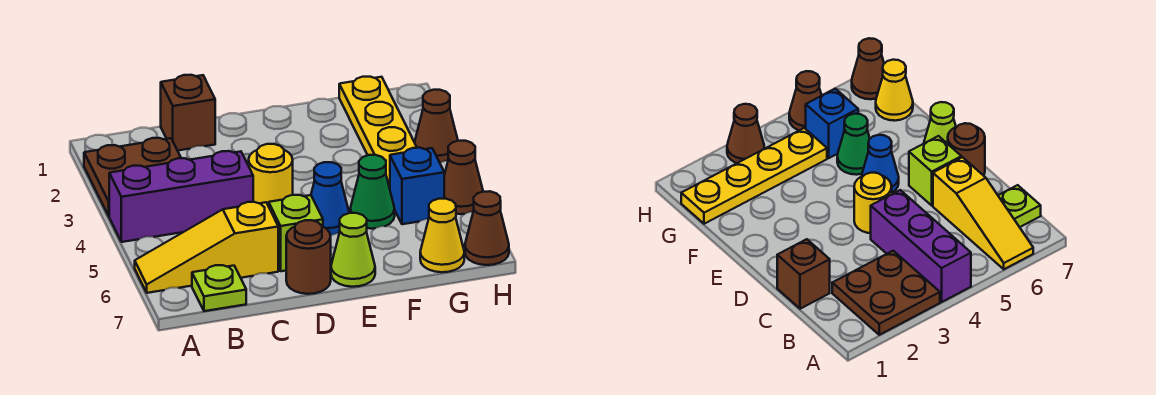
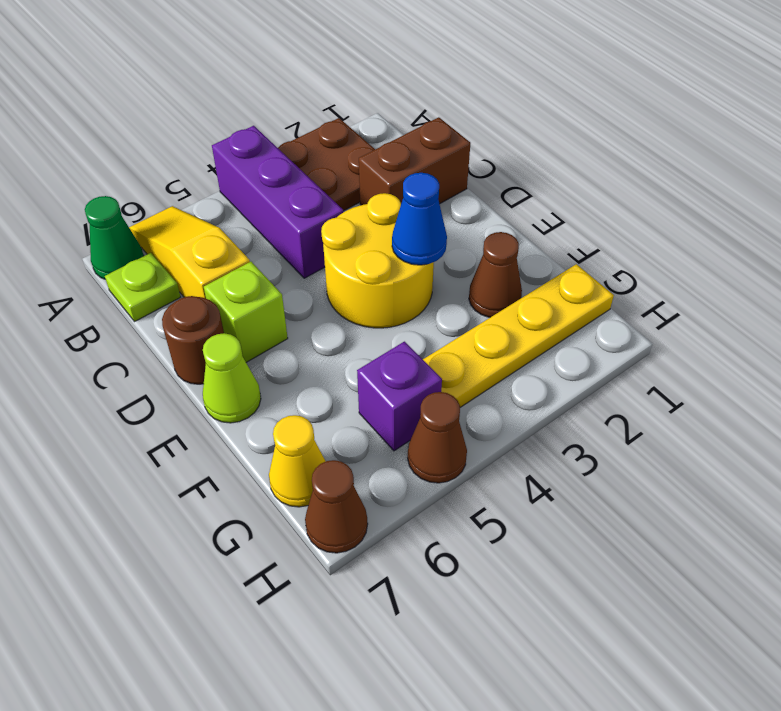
brown 1x1 brick [161,75,215,151] -> brown 1x2 brick [359,117,470,205]
yellow 1x1 round brick [249,144,293,206] -> yellow 2x2 round brick [321,193,434,328]
blue 1x1 cone [311,162,349,236] -> blue 1x1 cone moved to [392,173,447,265]
green 1x1 cone [350,155,395,229] -> green 1x1 cone moved to [85,196,144,279]
blue 1x1 brick [390,148,444,224] -> purple 1x1 brick [357,342,442,451]
brown 1x1 cone [414,90,458,163] -> brown 1x1 cone moved to [469,232,522,317]

